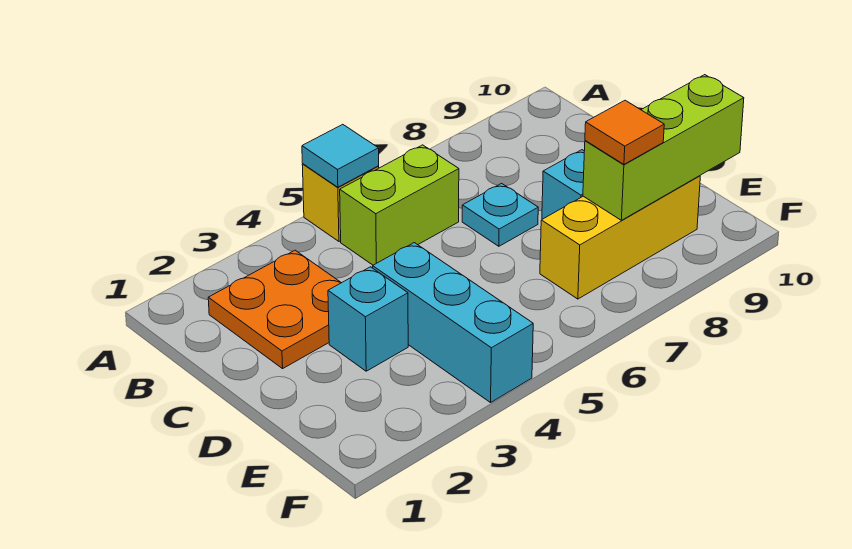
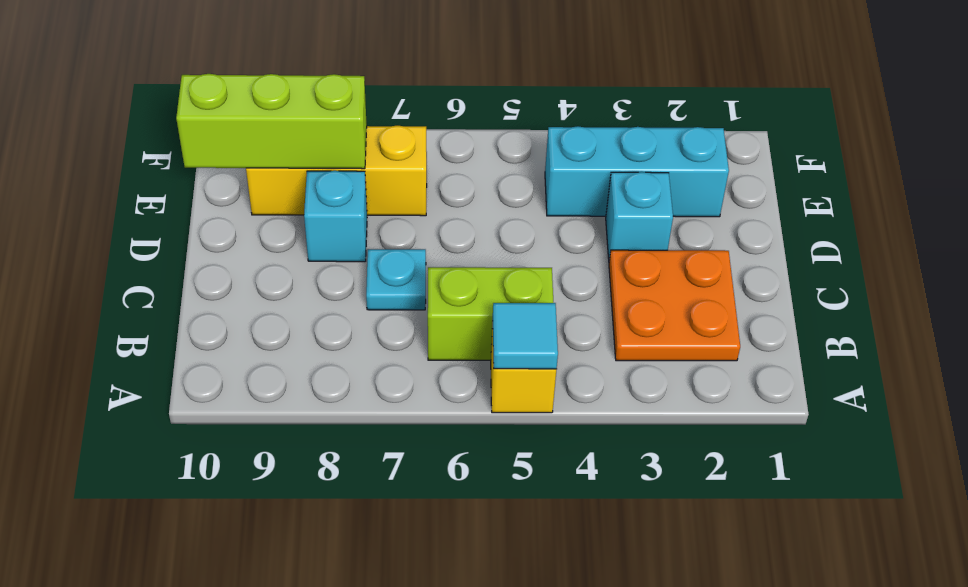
cyan 1x3 brick [373,243,533,403] -> cyan 1x3 brick turned to [545,126,729,217]
orange 1x1 tile [585,100,664,164] -> none

